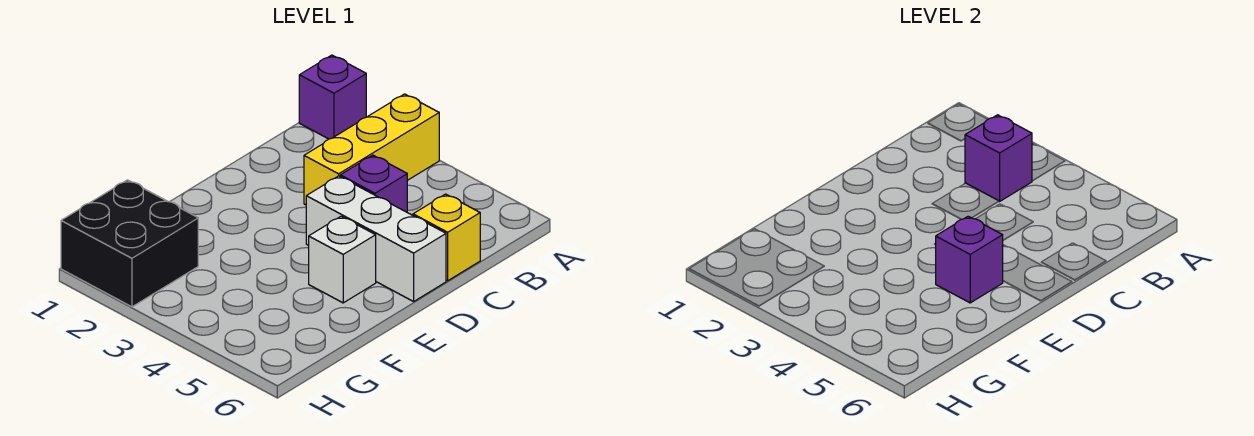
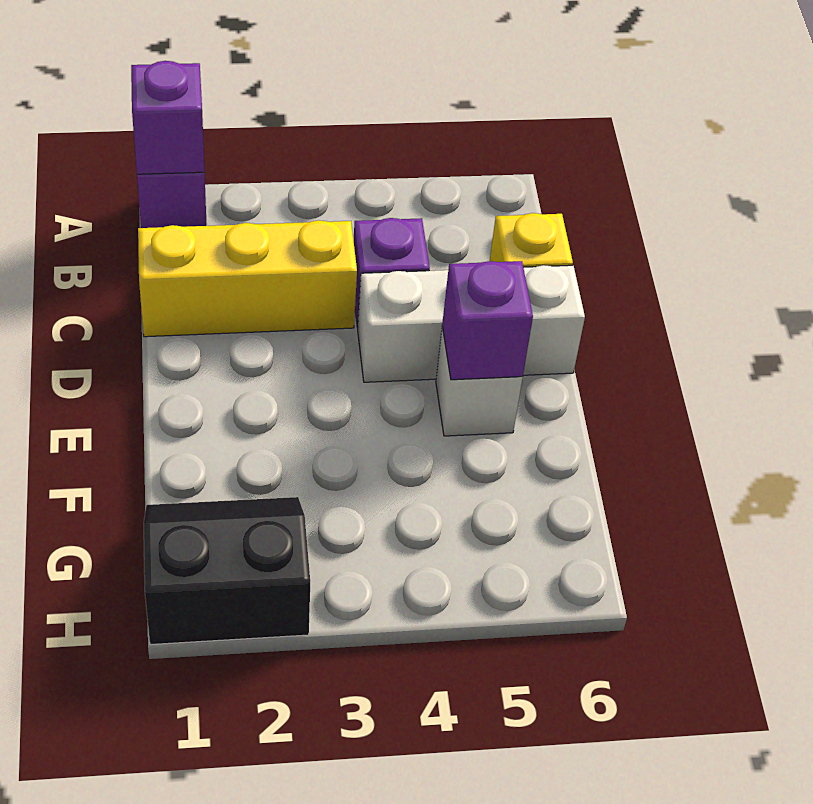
yellow 1x3 brick [304,94,439,205] -> yellow 1x3 brick turned to [138,220,357,337]
purple 1x1 brick [965,115,1032,201] -> purple 1x1 brick moved to [131,61,205,174]
black 2x2 brick [61,180,198,307] -> black 2x2 slope [144,497,310,645]

